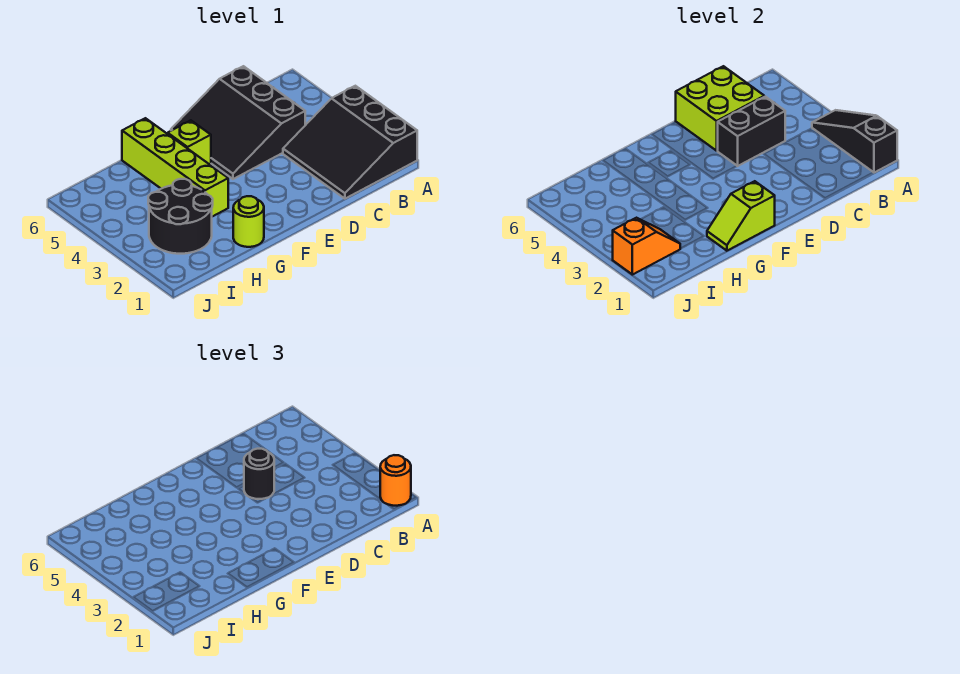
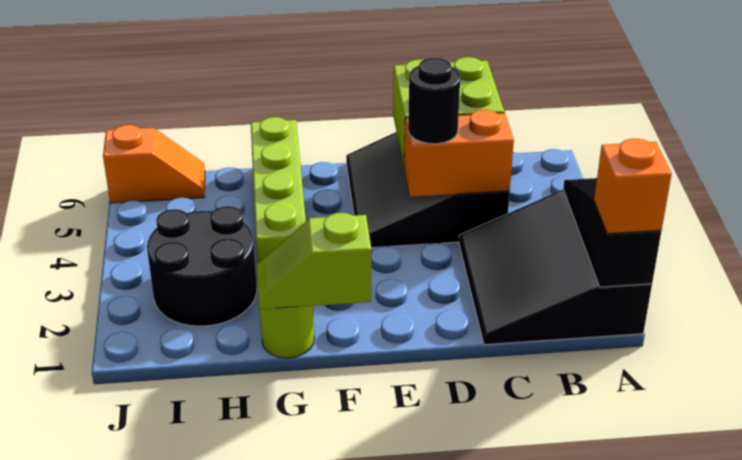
orange 1x1 round brick [380,455,411,506] -> orange 1x1 brick [594,139,672,234]
black 1x2 brick [718,97,785,166] -> orange 1x2 brick [404,110,514,197]
lime 1x1 brick [168,120,211,165] -> none
orange 1x2 slope [613,218,680,275] -> orange 1x2 slope moved to [103,125,205,203]

